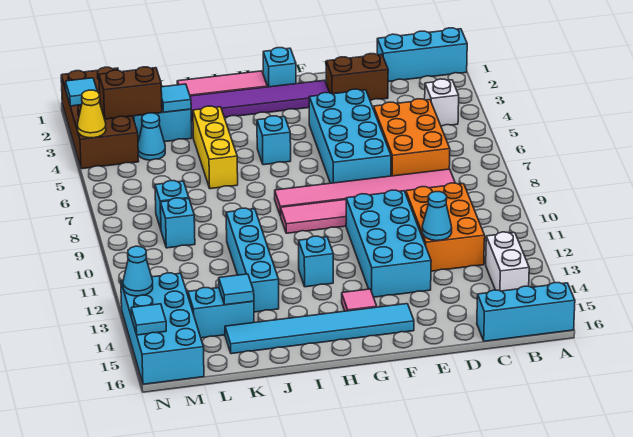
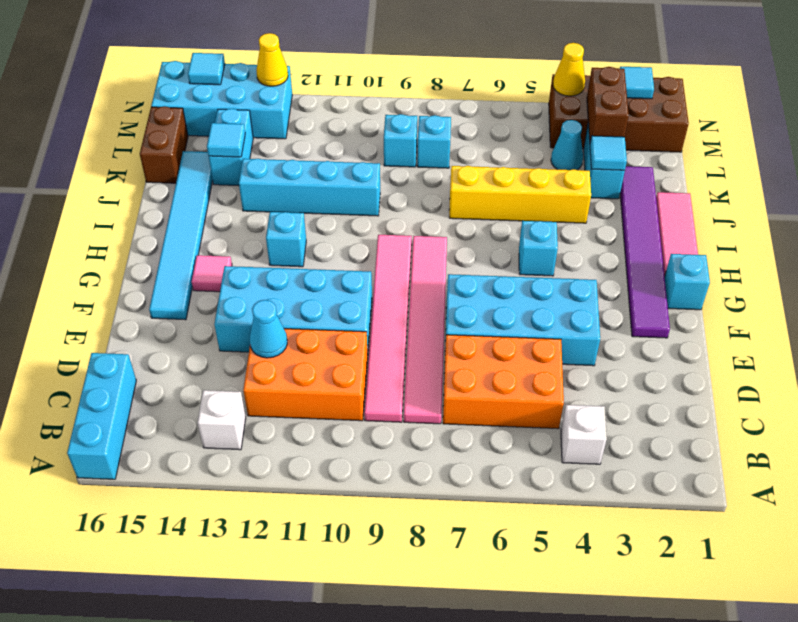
cyan 1x3 brick [377,28,467,82] -> none
white 1x2 brick [486,232,529,291] -> white 1x1 brick [198,390,246,450]
brown 1x2 brick [326,54,388,100] -> brown 1x2 brick moved to [140,106,188,183]
yellow 1x3 brick [193,106,238,189] -> yellow 1x4 brick [449,166,591,223]
cyan 1x1 cone [123,246,153,296] -> yellow 1x1 cone [256,33,288,86]

